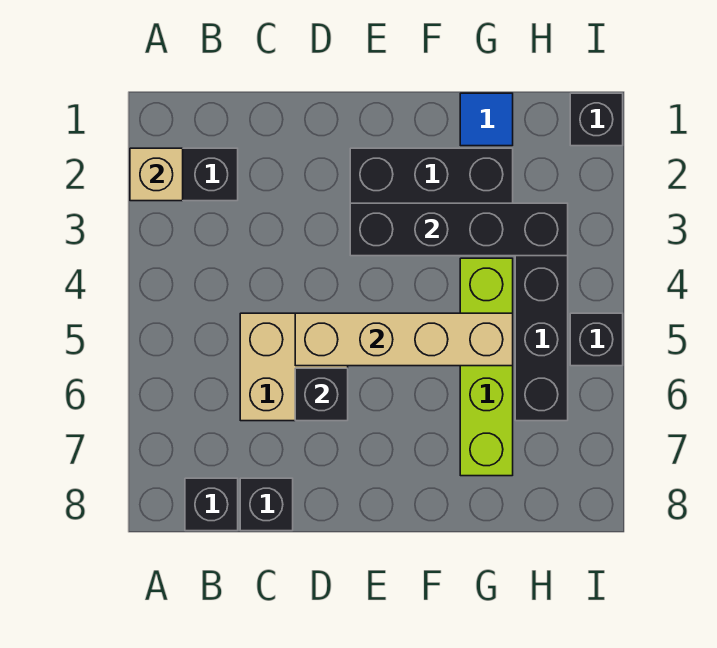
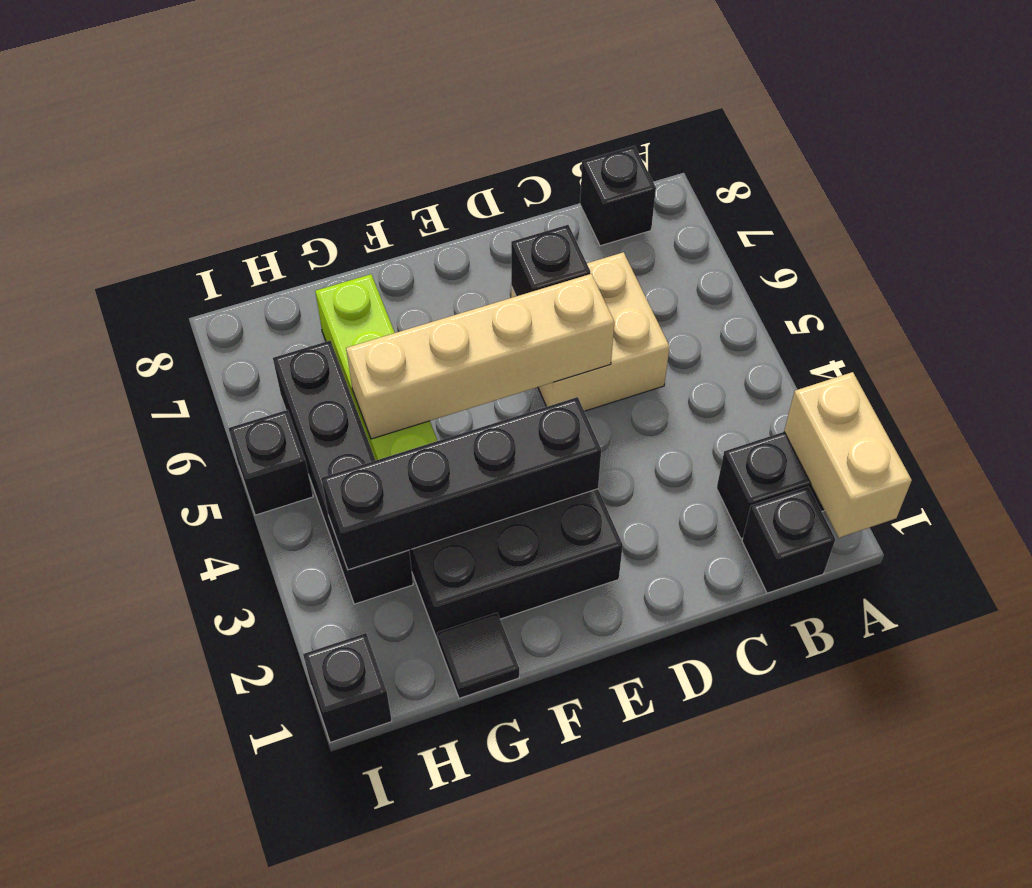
tan 1x1 brick [130,148,183,201] -> tan 1x2 brick [784,372,912,538]
black 1x1 brick [240,478,293,531] -> black 1x1 brick moved to [742,487,835,593]
blue 1x1 tile [460,93,513,146] -> black 1x1 tile [437,613,519,698]

